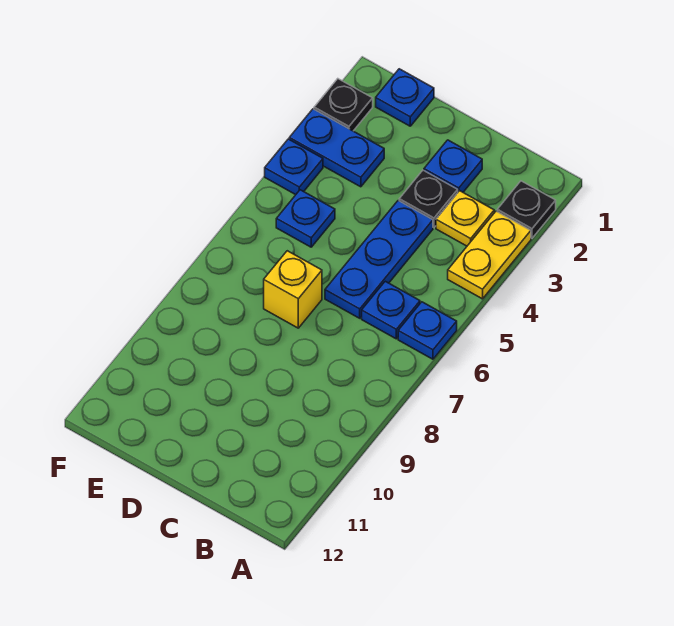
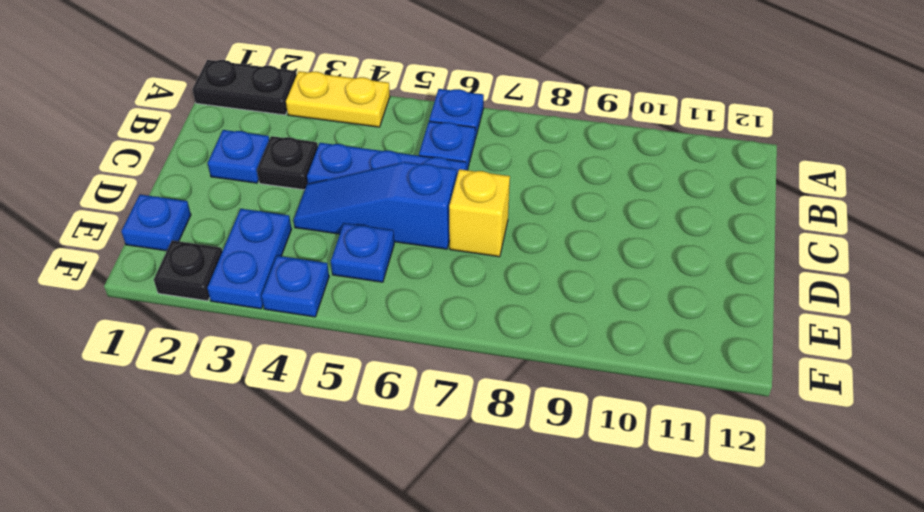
black 1x1 plate [497,181,556,238] -> black 1x2 plate [193,60,297,115]
yellow 1x1 plate [436,191,494,246] -> none
none -> blue 1x3 slope [294,162,456,249]

